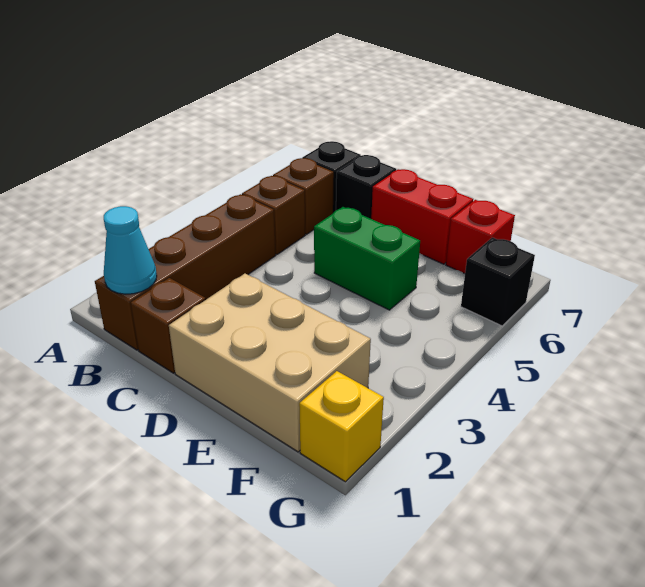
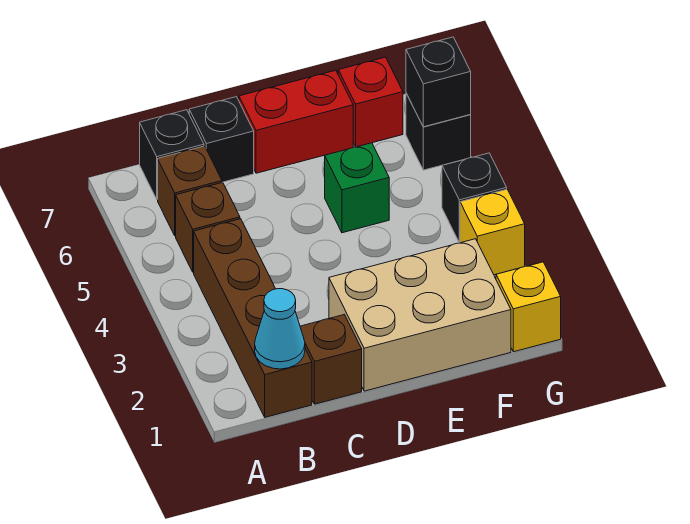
green 1x2 brick [314,207,420,310] -> green 1x1 brick [325,143,389,233]
none -> yellow 1x1 brick [460,189,525,275]
none -> black 1x1 brick [442,153,507,243]
none -> black 1x1 brick [406,37,471,127]

